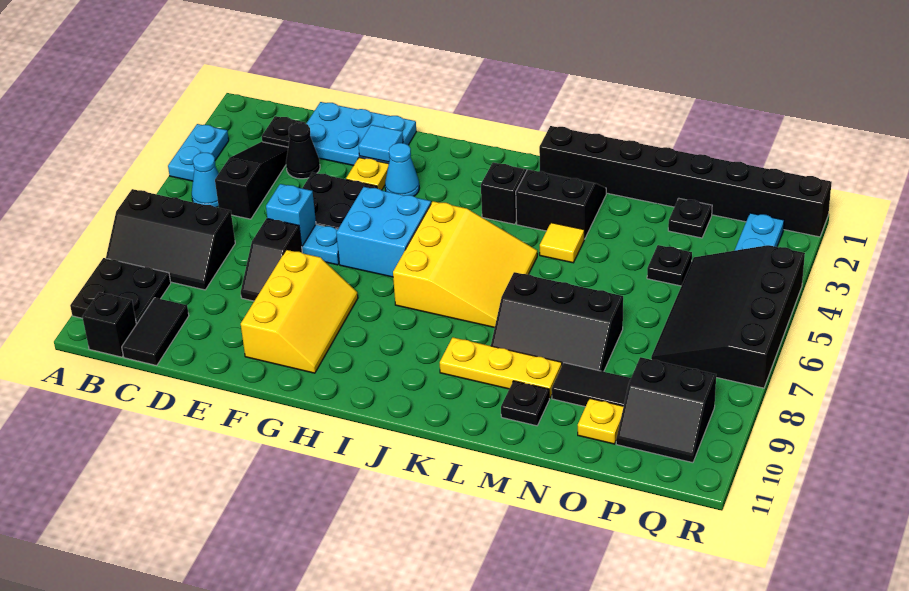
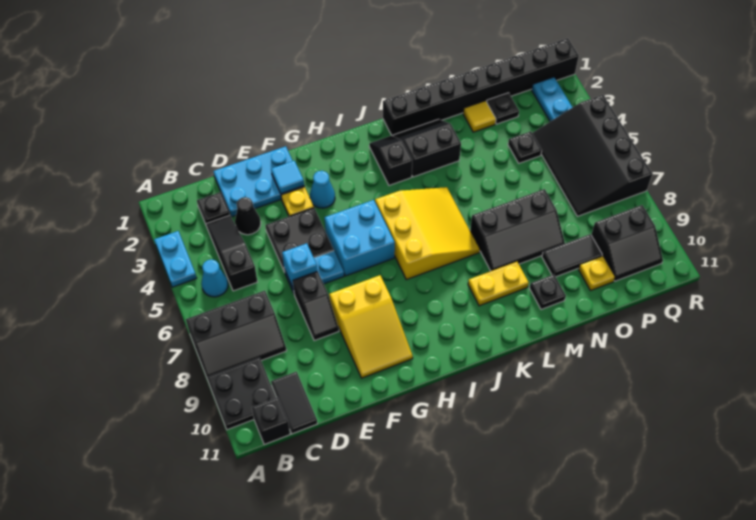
yellow 2x3 slope [241,250,358,373] -> yellow 2x3 slope turned to [329,275,413,378]
yellow 1x3 plate [440,337,562,398] -> yellow 1x2 plate [468,262,529,306]
yellow 1x1 tile [540,223,584,263] -> yellow 1x1 tile moved to [463,101,496,132]

